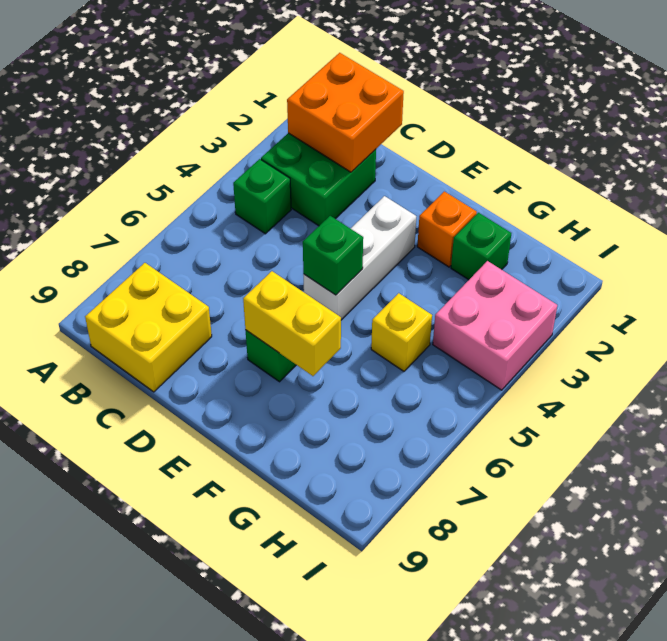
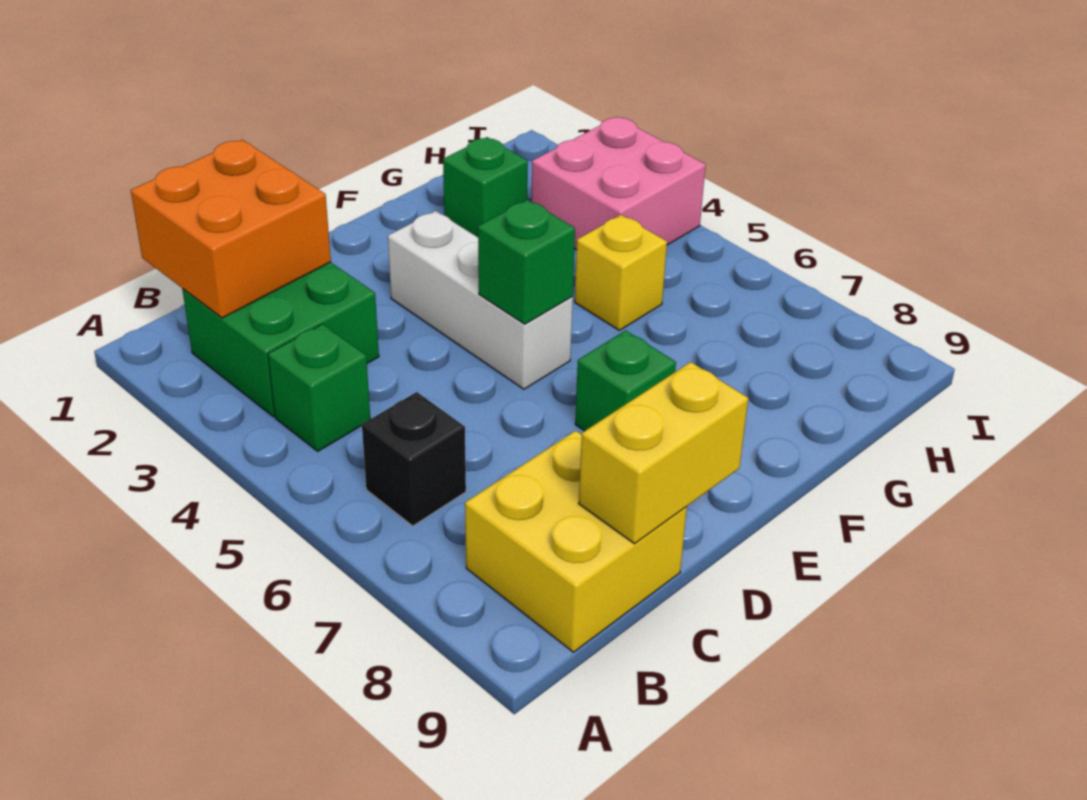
none -> black 1x1 brick [362,392,466,526]
yellow 1x2 brick [243,271,341,376] -> yellow 1x2 brick moved to [579,362,748,544]
orange 1x1 brick [417,191,477,267] -> none

